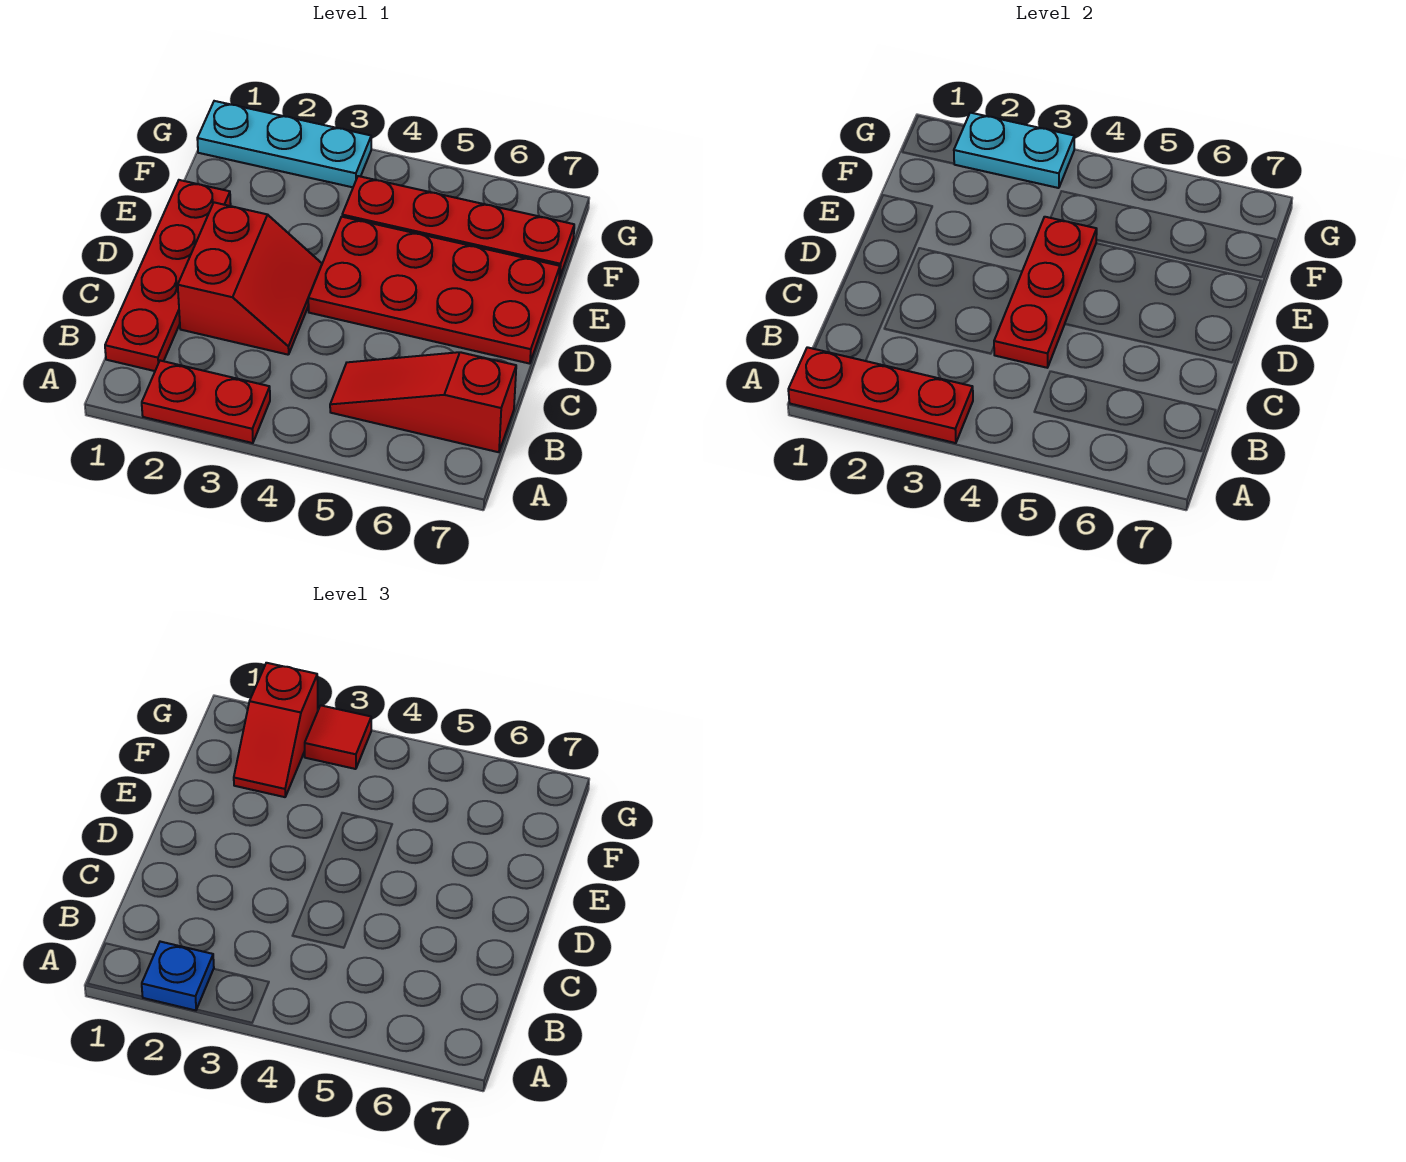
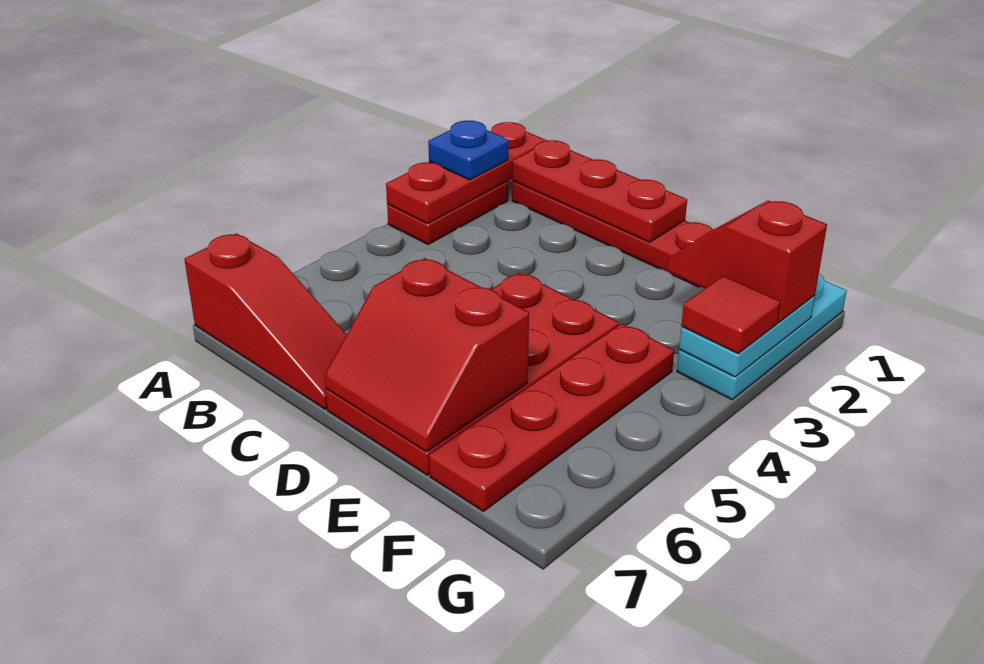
red 1x3 slope [330,352,516,452] -> red 1x3 slope turned to [184,233,347,409]
red 2x2 slope [178,202,322,355] -> red 2x2 slope moved to [324,258,529,452]
red 1x3 plate [994,217,1097,368] -> red 1x3 plate moved to [512,140,687,242]

